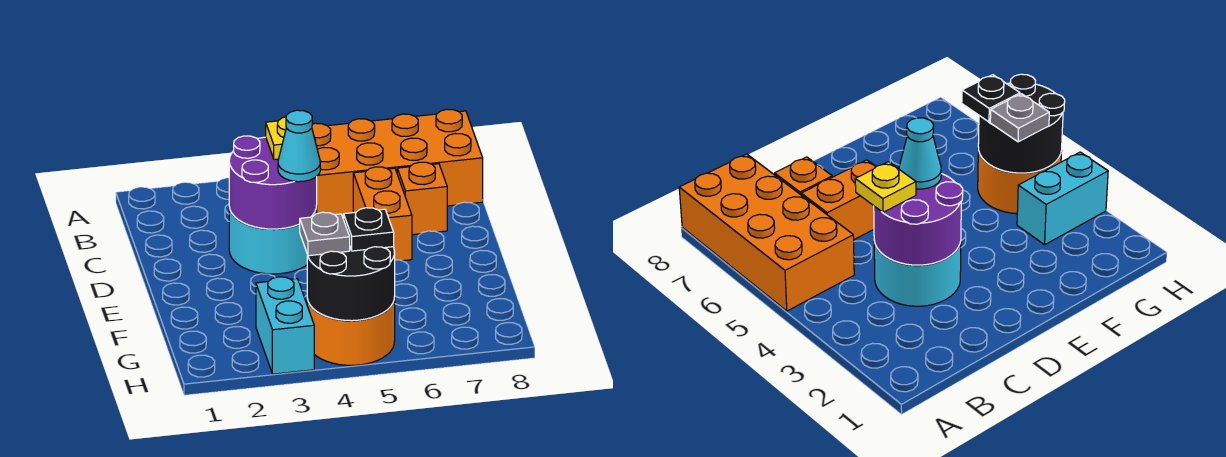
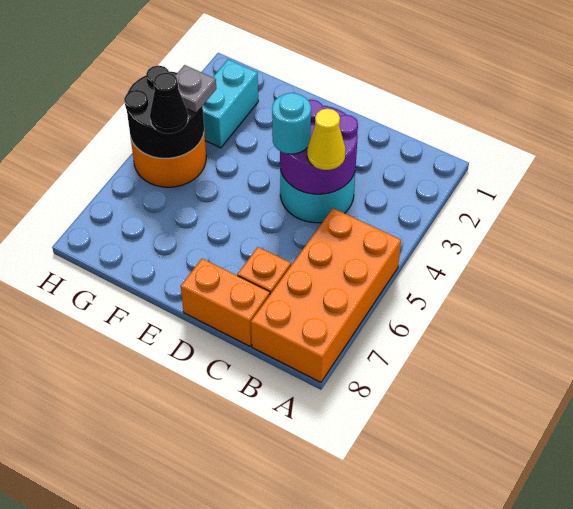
yellow 1x1 plate [266,117,316,160] -> yellow 1x1 cone [307,109,345,170]
orange 1x2 brick [353,167,412,261] -> orange 1x2 brick moved to [181,259,270,346]
cyan 1x1 cone [278,110,320,182] -> cyan 1x1 round brick [272,93,311,154]
cyan 1x2 brick [256,277,314,374] -> cyan 1x2 brick turned to [203,60,258,148]
black 1x1 plate [344,208,394,251] -> black 1x1 cone [150,73,188,134]

